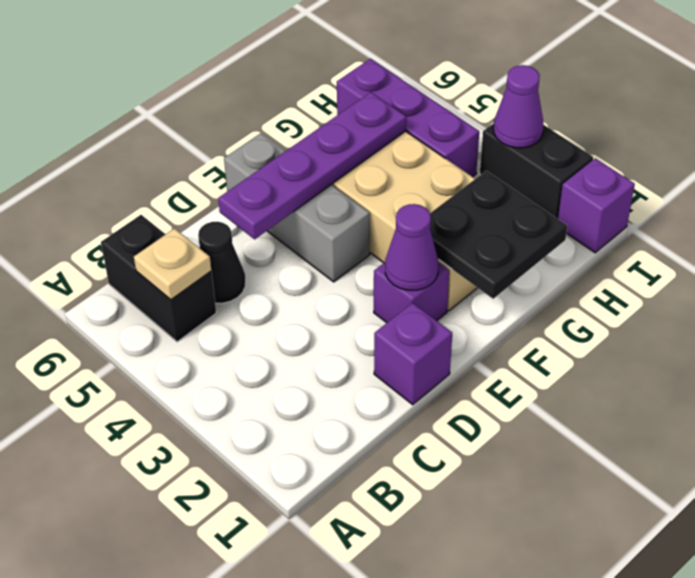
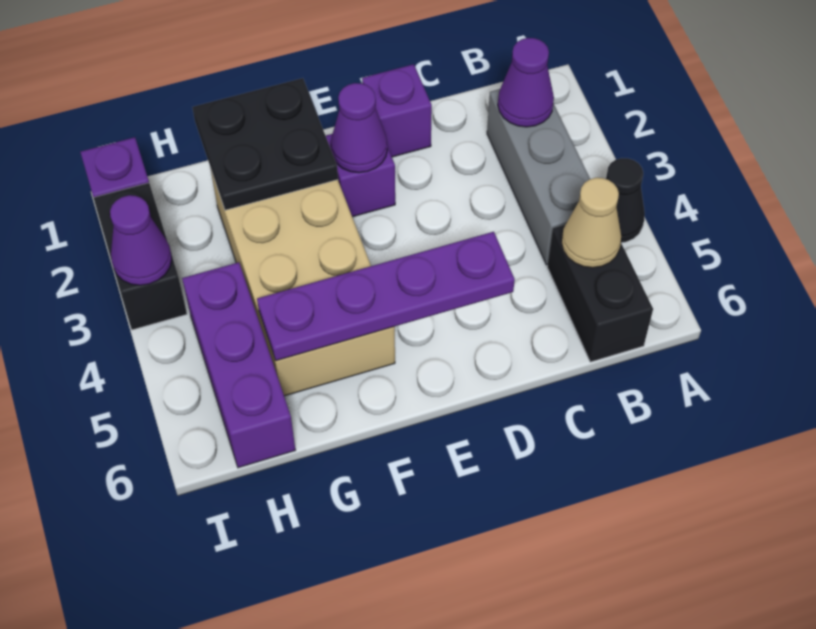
none -> purple 1x1 cone [498,38,554,127]
tan 1x1 plate [134,228,211,300] -> tan 1x1 cone [562,178,621,268]
black 1x1 cone [198,222,246,303] -> black 1x1 cone moved to [606,158,645,243]
grey 1x3 brick [224,133,370,282] -> grey 1x3 brick moved to [487,89,590,265]

